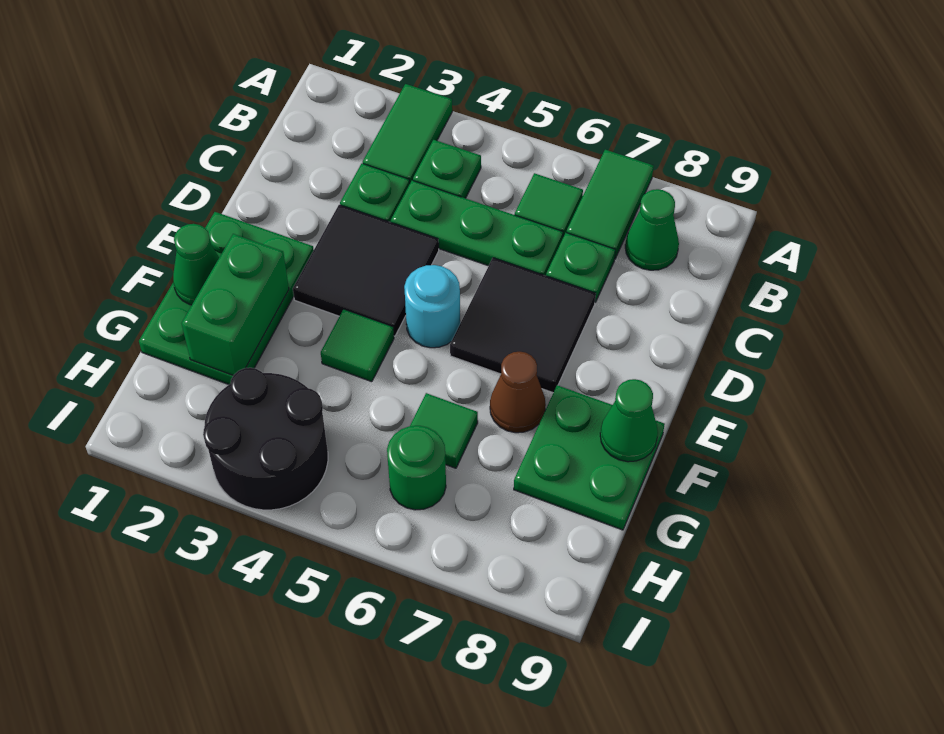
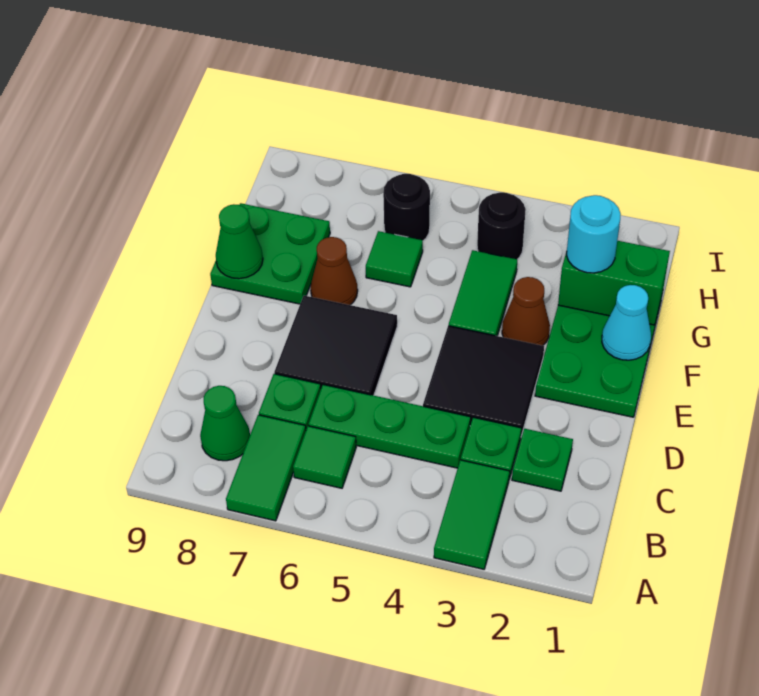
green 1x1 plate [413,140,481,198] -> green 1x1 plate moved to [512,429,573,491]
cyan 1x1 round brick [404,265,460,348] -> cyan 1x1 round brick moved to [567,195,621,273]
green 1x1 cone [173,224,219,305] -> cyan 1x1 cone [602,285,651,360]
green 1x2 brick [182,234,289,375] -> green 1x2 brick turned to [558,241,670,325]
none -> brown 1x1 cone [502,277,550,346]
green 1x1 tile [321,309,394,382] -> green 1x2 tile [449,250,518,336]
black 2x2 round brick [203,368,328,510] -> black 1x1 round brick [477,192,526,259]
green 1x1 round brick [387,426,446,510] -> black 1x1 round brick [383,174,430,241]

